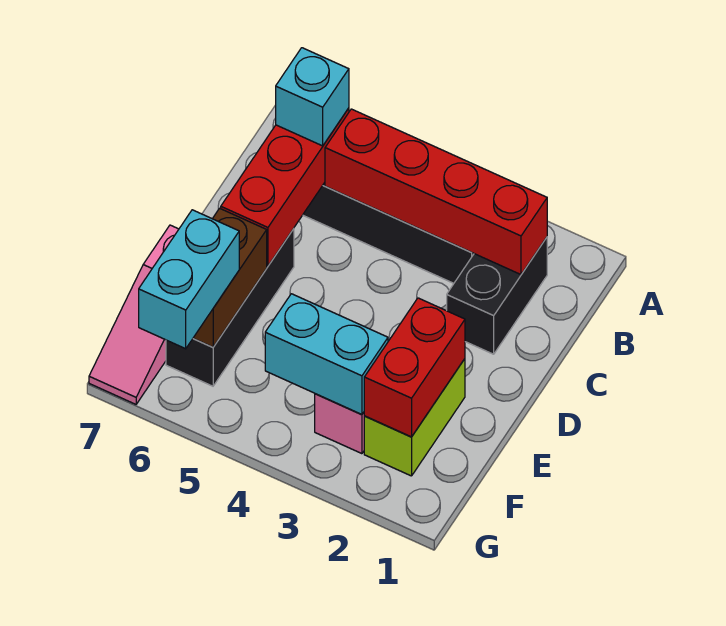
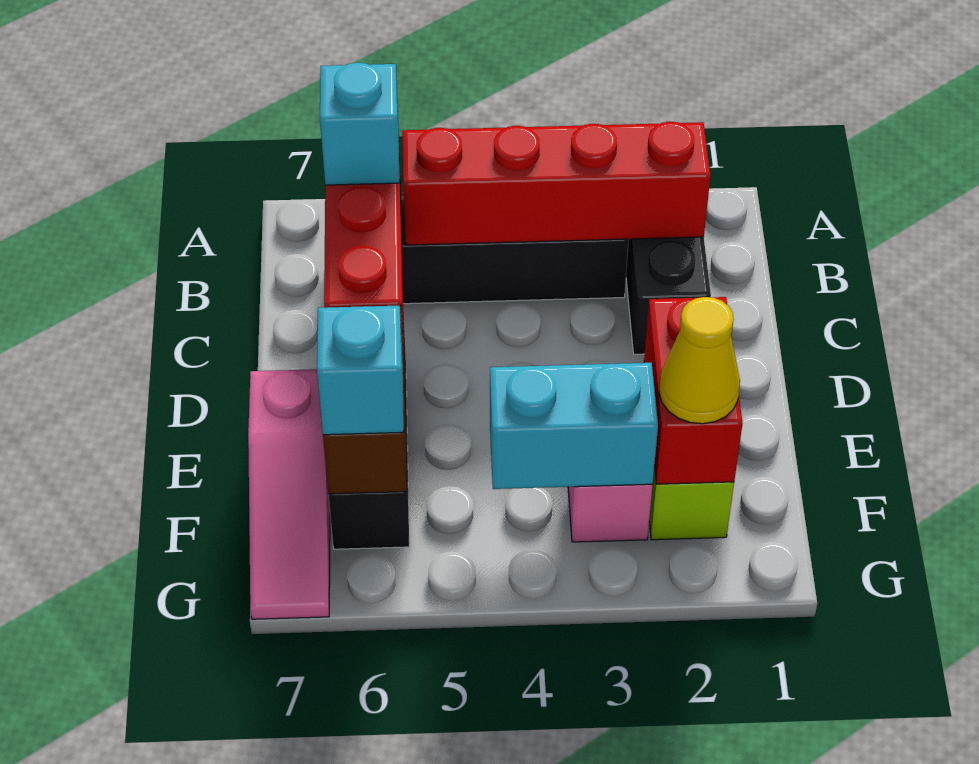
none -> yellow 1x1 cone [659,297,740,424]
cyan 1x2 brick [139,210,239,349] -> cyan 1x1 brick [317,306,404,435]

